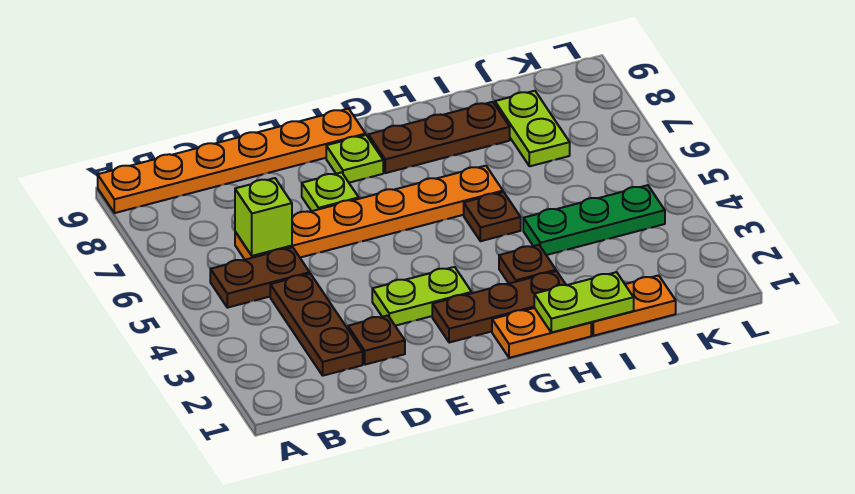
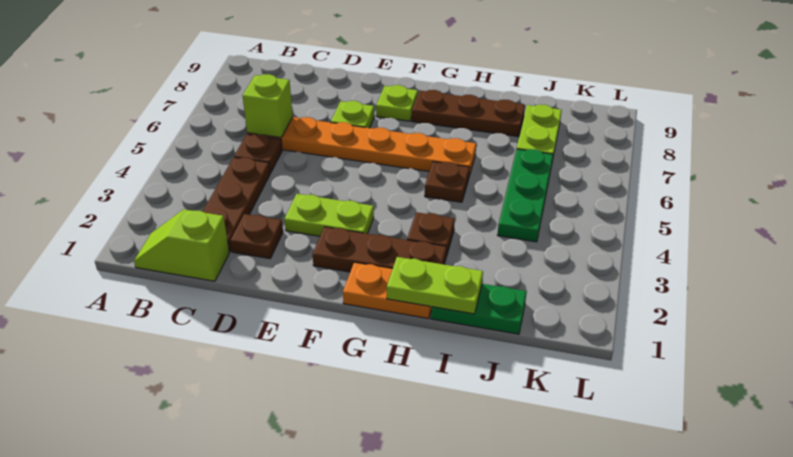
orange 1x6 plate [98,109,366,213] -> none
none -> lime 1x2 slope [134,209,229,281]
brown 1x2 plate [210,247,310,308] -> brown 1x1 plate [234,134,282,173]
orange 1x2 plate [591,275,676,336] -> green 1x2 plate [431,284,527,334]
green 1x3 plate [523,185,665,255] -> green 1x3 plate turned to [498,149,553,242]

